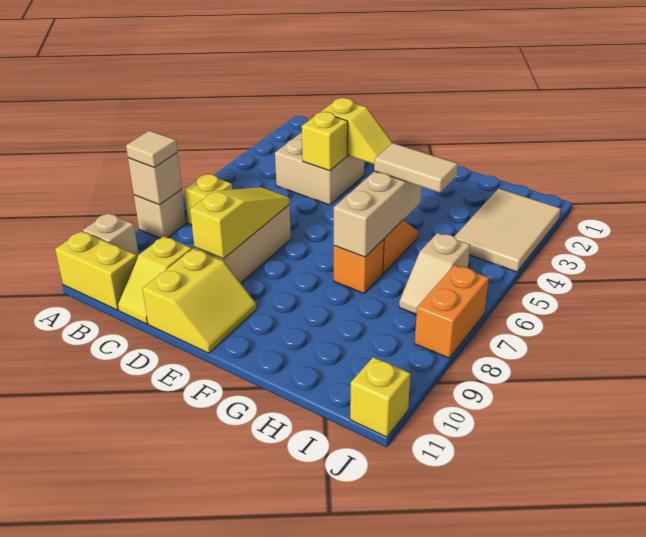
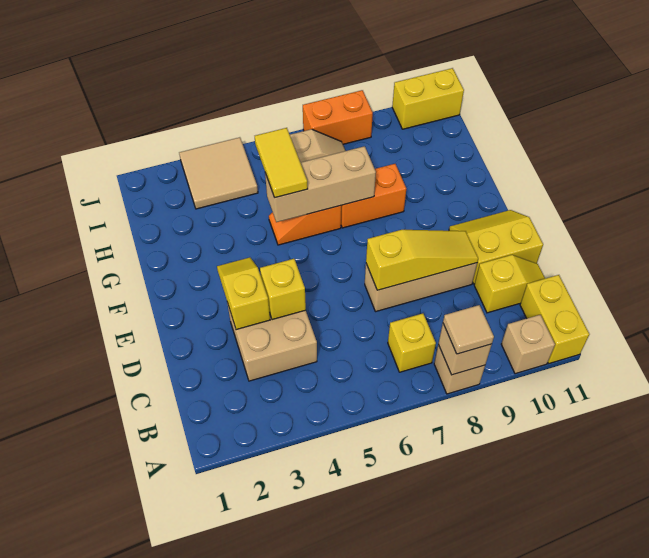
yellow 1x3 slope [190,187,290,259] -> yellow 1x3 slope turned to [366,230,478,290]
tan 1x2 tile [374,143,458,193] -> yellow 1x2 tile [255,128,308,198]
orange 1x1 brick [334,239,384,293] -> orange 1x2 brick [341,164,406,228]
tan 2x3 tile [454,188,561,272] -> tan 2x2 tile [179,137,258,209]
yellow 1x1 brick [350,357,411,437] -> yellow 1x2 brick [392,68,464,129]

